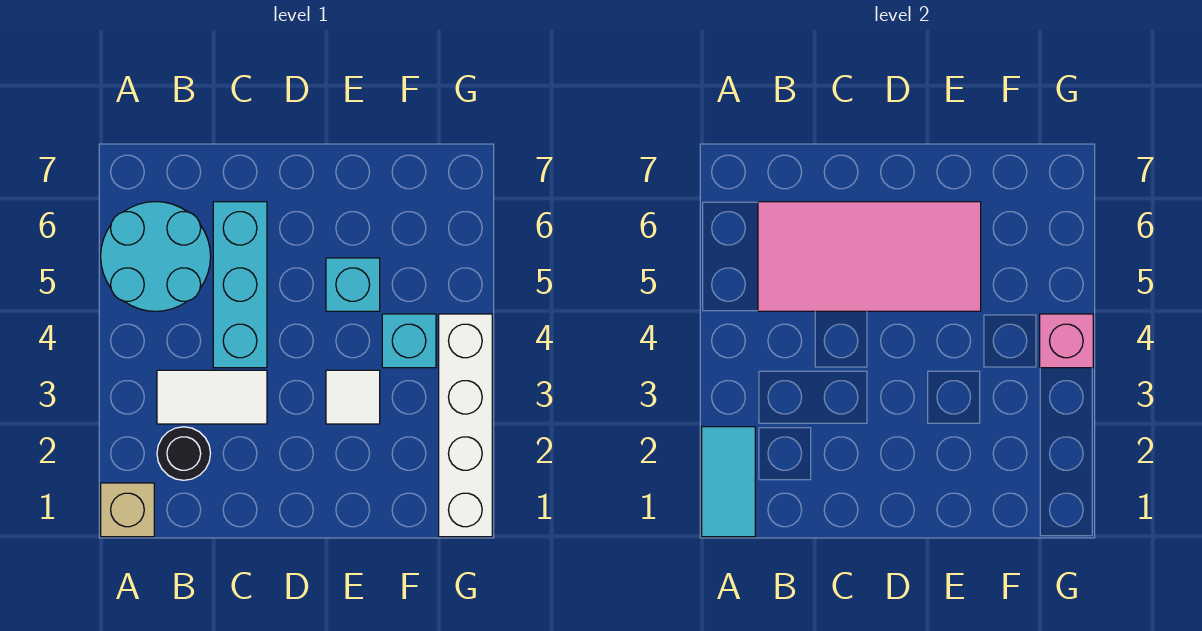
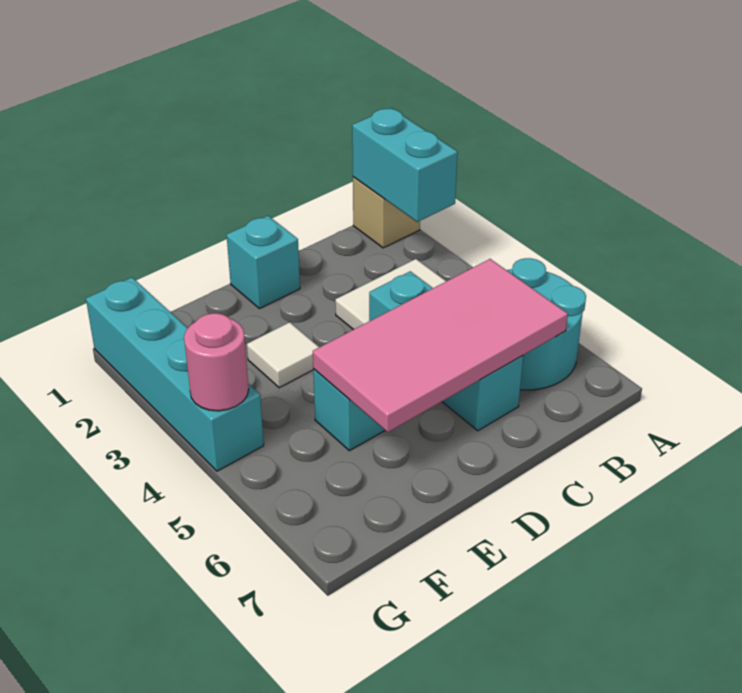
cyan 1x2 tile [702,427,755,537] -> cyan 1x2 brick [352,108,458,222]
black 1x1 round brick [157,427,211,480] -> none
cyan 1x1 brick [382,314,436,368] -> cyan 1x1 brick moved to [227,216,300,309]
white 1x4 brick [439,314,492,537] -> cyan 1x4 brick [86,277,264,471]
pink 1x1 brick [1040,314,1093,368] -> pink 1x1 round brick [184,313,249,411]

